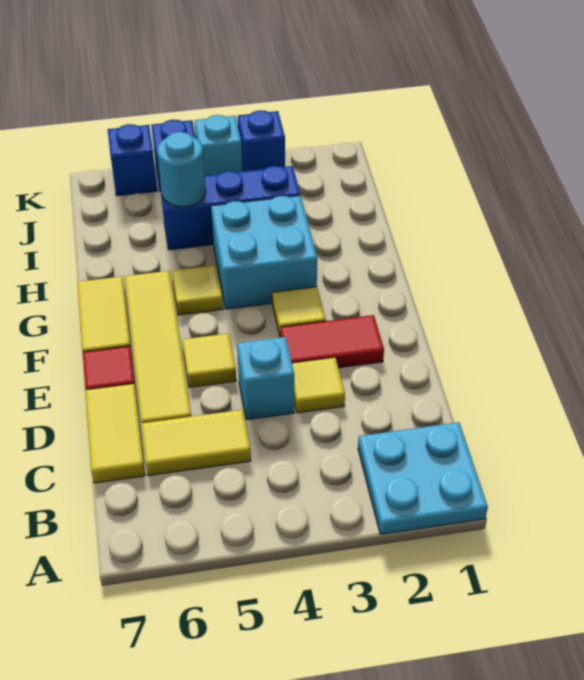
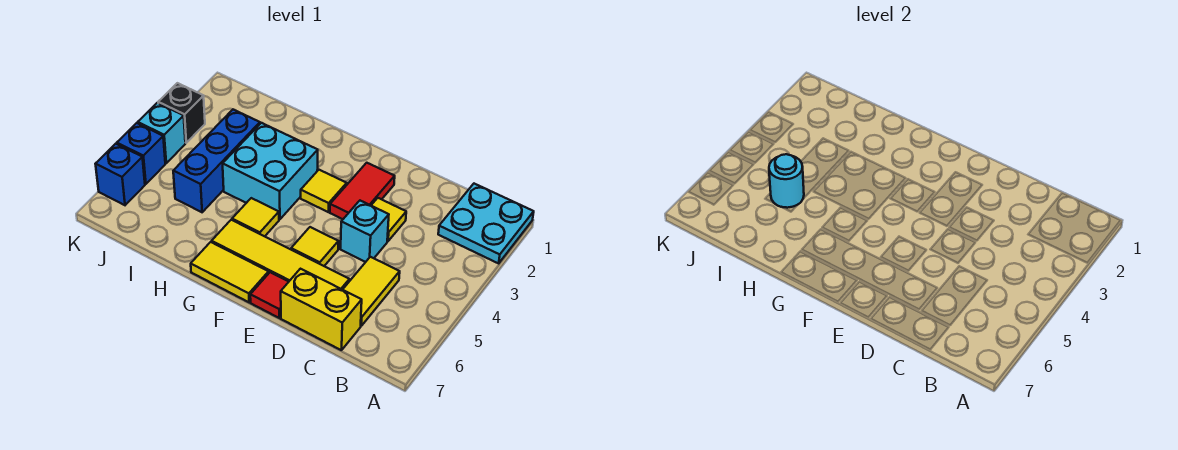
yellow 1x2 tile [85,384,145,483] -> yellow 1x2 brick [281,269,362,350]
blue 1x1 brick [238,110,285,171] -> black 1x1 brick [158,83,205,143]

